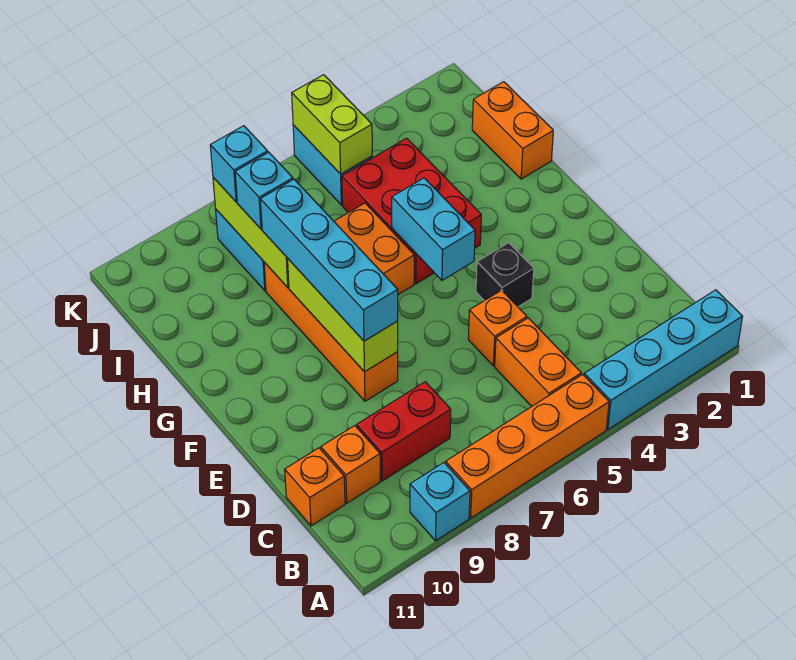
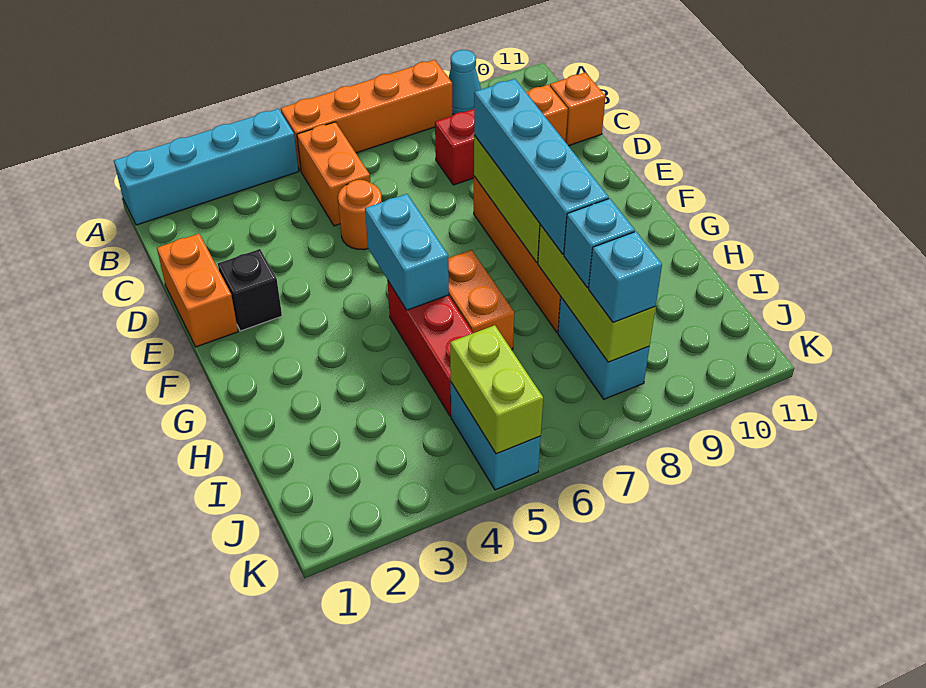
cyan 1x1 brick [410,463,470,541] -> cyan 1x1 cone [448,50,481,115]
orange 1x1 brick [468,290,527,366] -> orange 1x1 round brick [338,180,382,250]
black 1x1 brick [476,243,534,307] -> black 1x1 brick moved to [218,249,282,331]
red 2x3 brick [342,138,481,284] -> red 1x3 brick [387,280,473,416]
orange 1x2 brick [472,82,553,179] -> orange 1x2 brick moved to [157,234,238,347]

